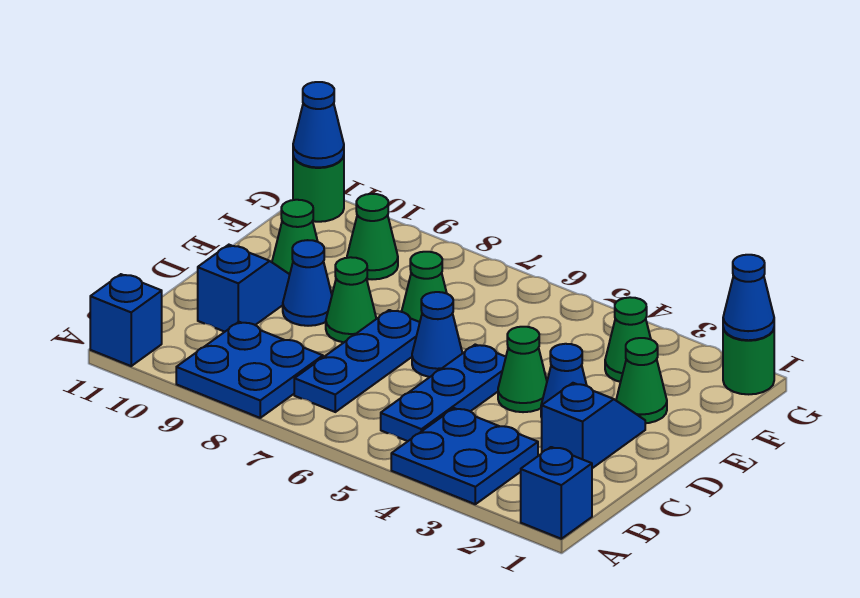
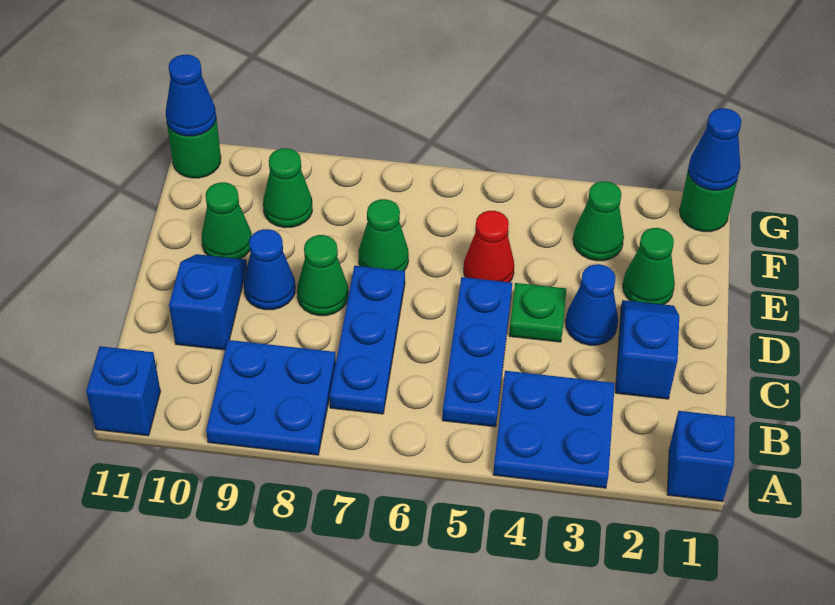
green 1x1 cone [498,327,547,412] -> green 1x1 plate [509,283,566,342]
blue 1x1 cone [412,292,462,377] -> none
none -> red 1x1 cone [464,211,514,282]

